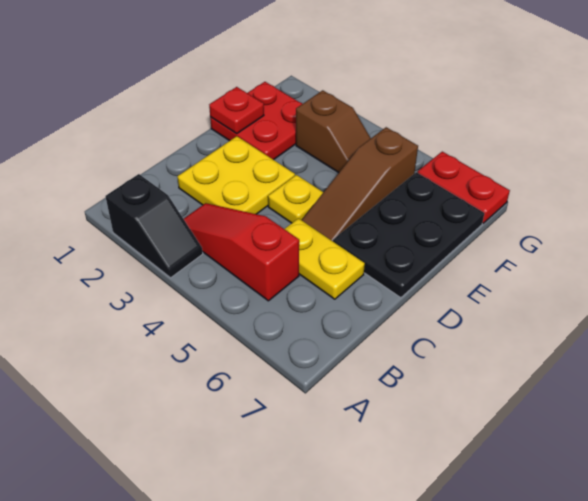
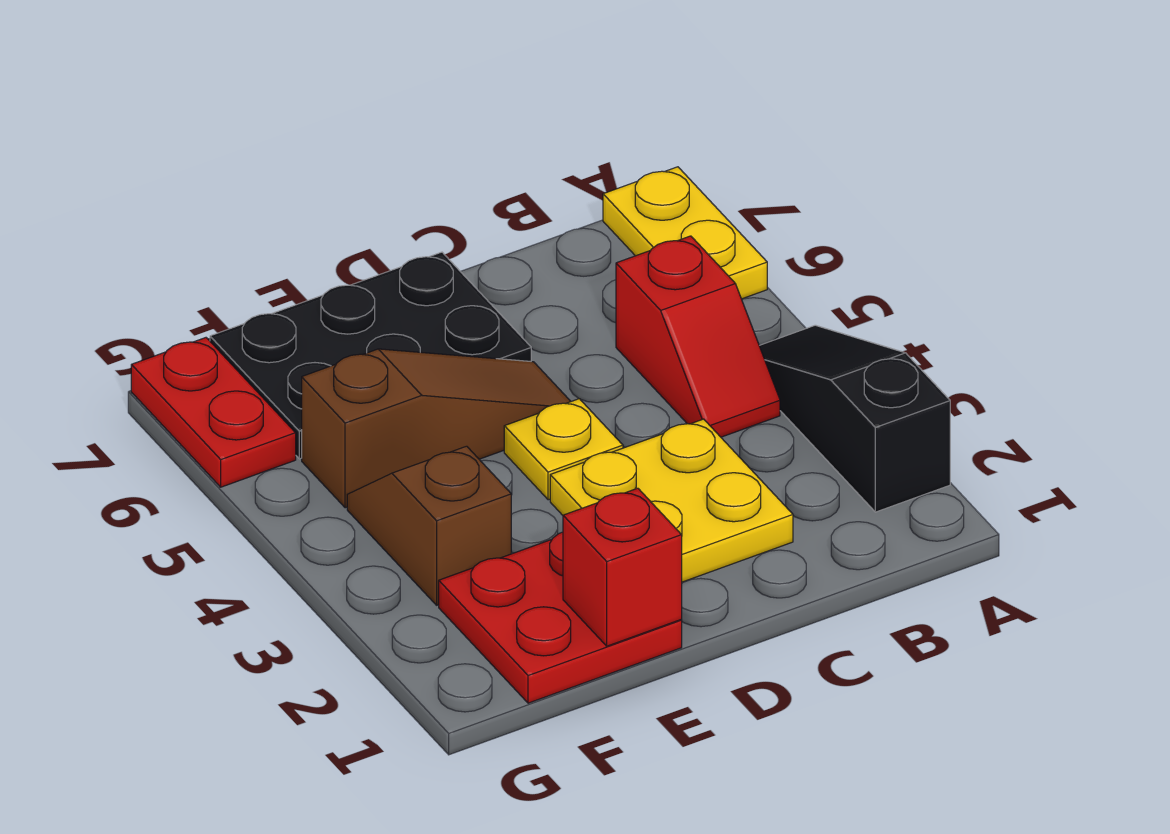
black 1x2 slope [105,174,203,278] -> black 1x3 slope [759,325,950,512]
red 1x3 slope [184,203,299,301] -> red 1x2 slope [616,236,780,437]
yellow 1x2 plate [285,218,365,299] -> yellow 1x2 plate moved to [603,167,767,299]
red 1x1 plate [209,87,264,134] -> red 1x1 brick [563,488,682,646]

